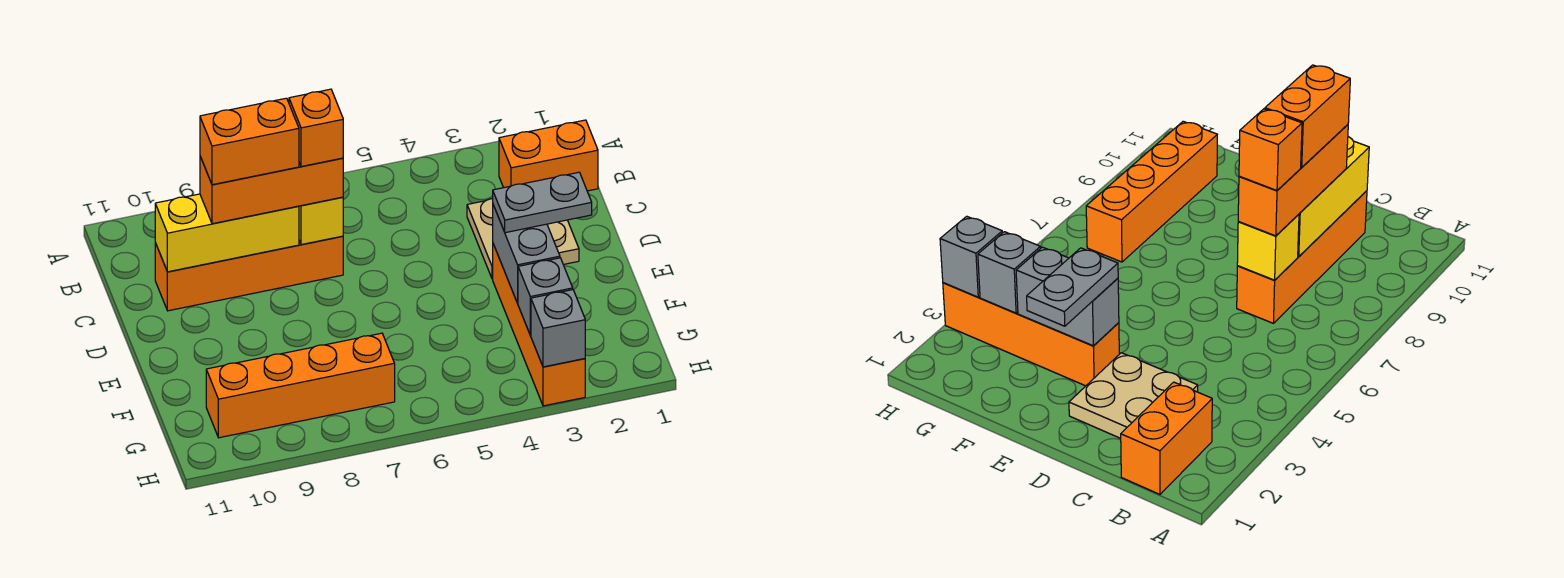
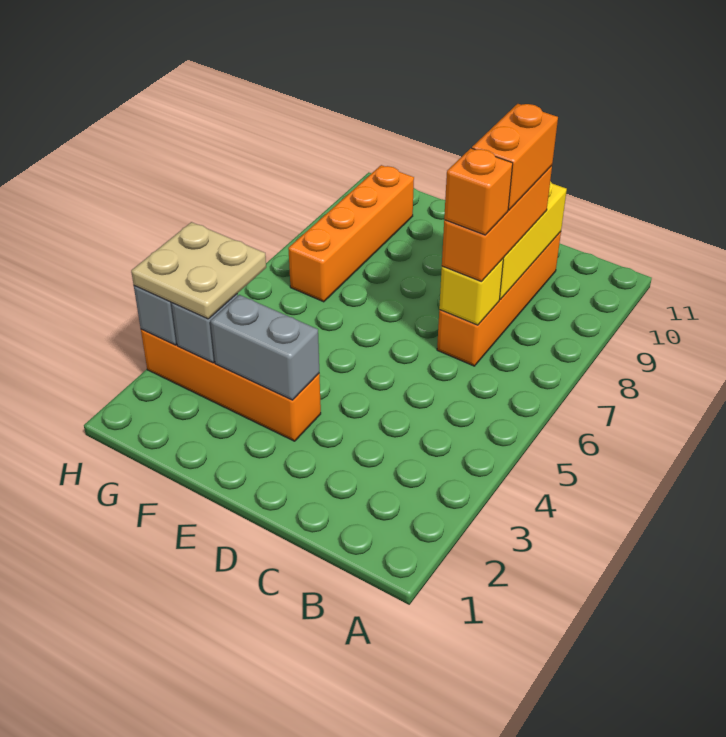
orange 1x2 brick [499,120,598,191] -> none
tan 2x2 plate [467,199,579,279] -> tan 2x2 plate moved to [131,222,266,319]
grey 1x2 plate [493,172,592,233] -> none

